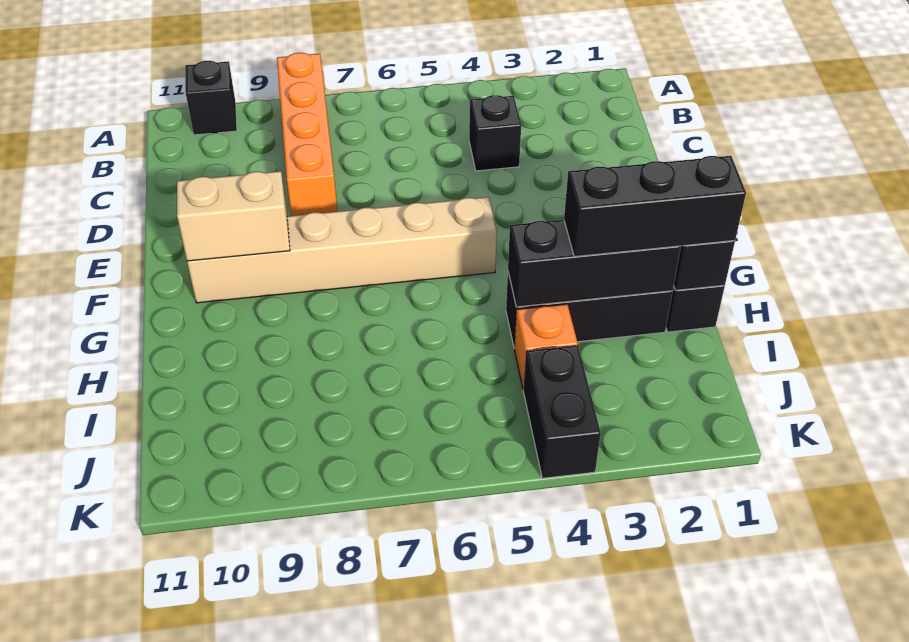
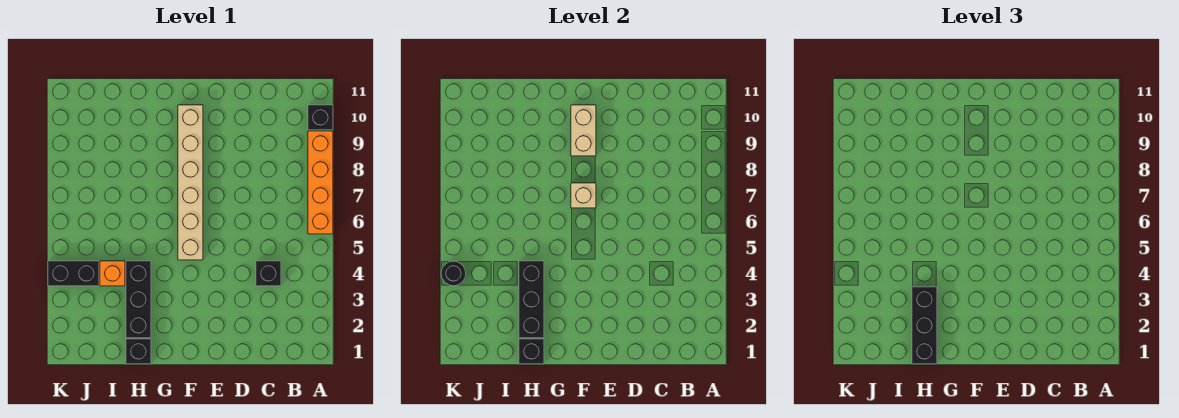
orange 1x4 brick [277,53,337,216] -> orange 1x4 brick turned to [308,131,333,234]
none -> tan 1x1 brick [571,183,596,208]
none -> black 1x1 round brick [441,261,466,286]

